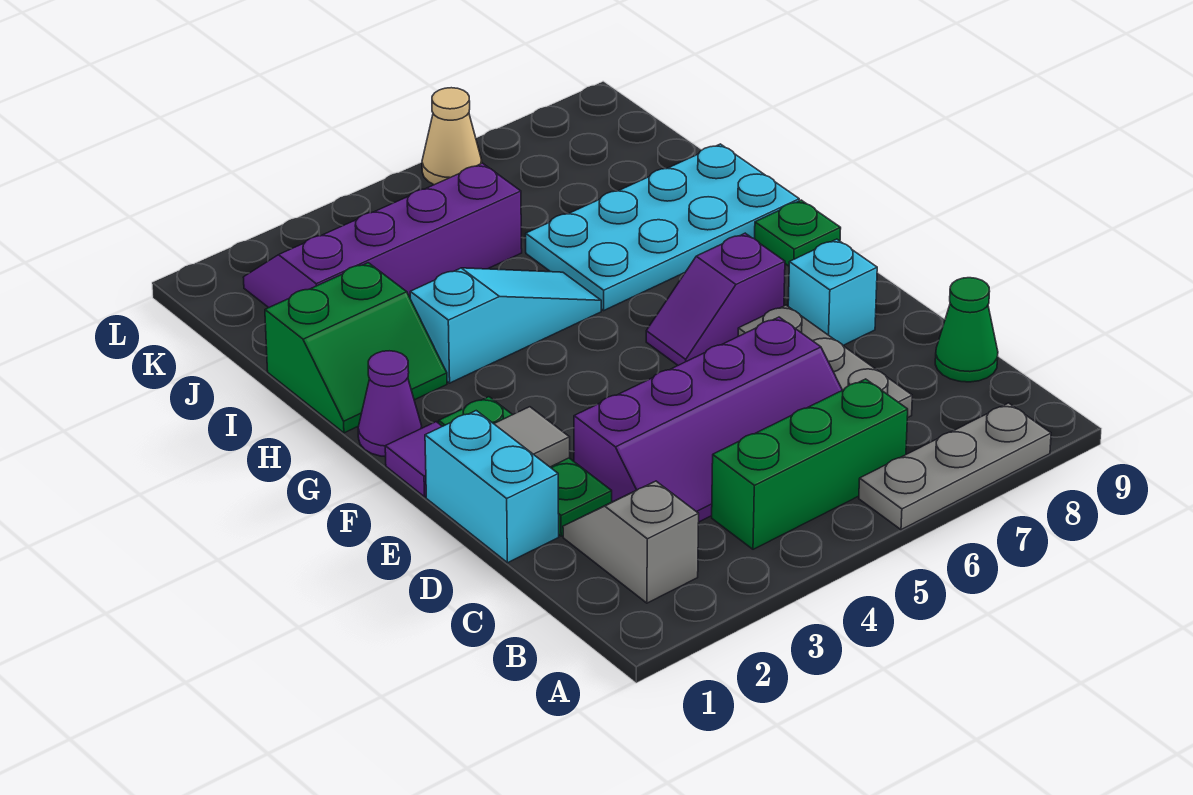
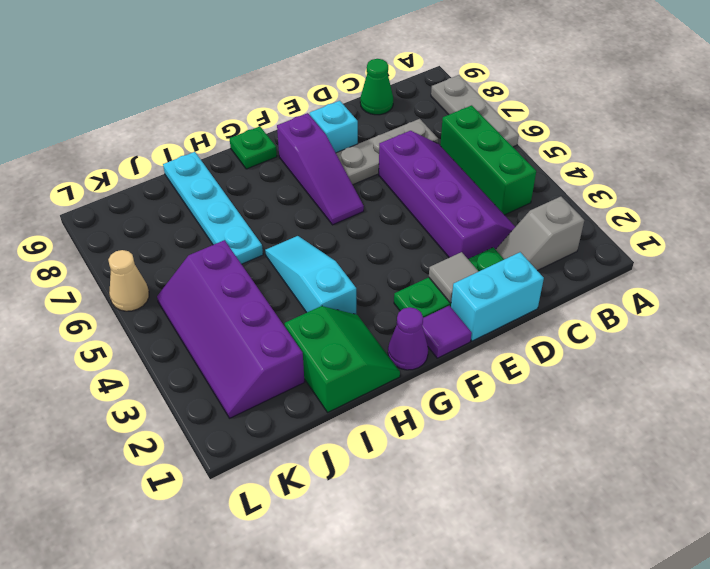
purple 1x2 slope [646,233,785,365] -> purple 1x3 slope [277,113,364,225]
cyan 2x4 plate [526,144,799,310] -> cyan 1x4 plate [163,152,263,264]

